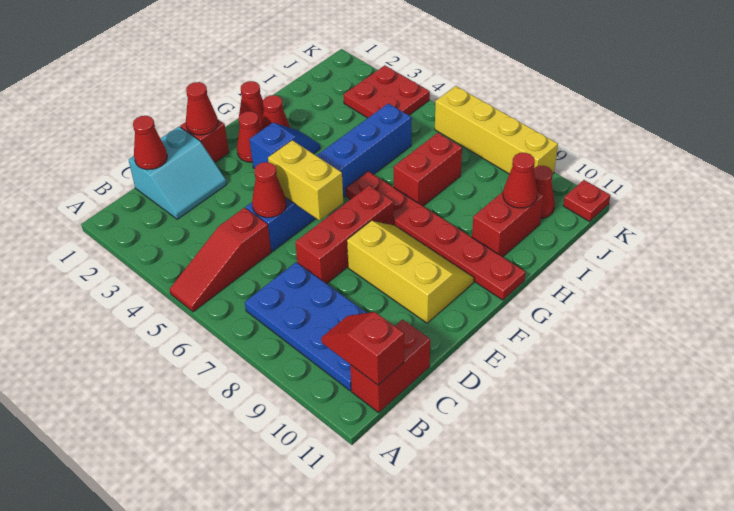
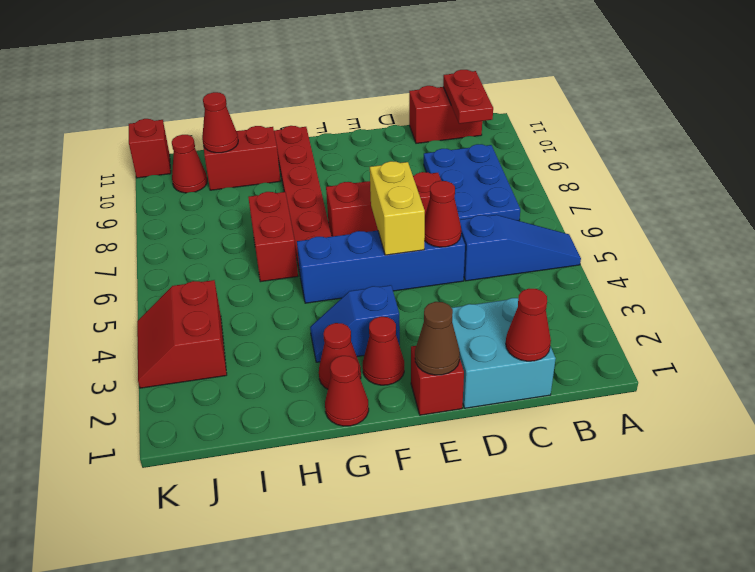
red 1x3 slope [170,208,271,312] -> blue 1x3 slope [460,215,581,281]
blue 2x4 plate [245,262,366,391] -> blue 2x3 plate [424,144,520,221]
red 1x2 slope [321,312,404,385] -> red 1x2 plate [443,70,493,124]
cyan 2x2 slope [129,127,227,219] -> cyan 2x2 brick [452,298,556,408]
blue 1x6 brick [246,103,412,251] -> blue 1x4 brick [297,231,465,303]
red 1x1 cone [186,82,218,135] -> brown 1x1 cone [415,302,460,375]
yellow 2x3 slope [347,221,474,323] -> none
red 1x2 brick [394,133,462,206] -> red 1x2 brick turned to [248,192,298,282]
red 2x2 plate [343,65,430,118] -> red 2x2 slope [137,280,227,388]
yellow 1x4 brick [435,86,558,174] -> none
red 1x1 plate [563,180,610,221] -> red 1x1 brick [129,119,171,178]

